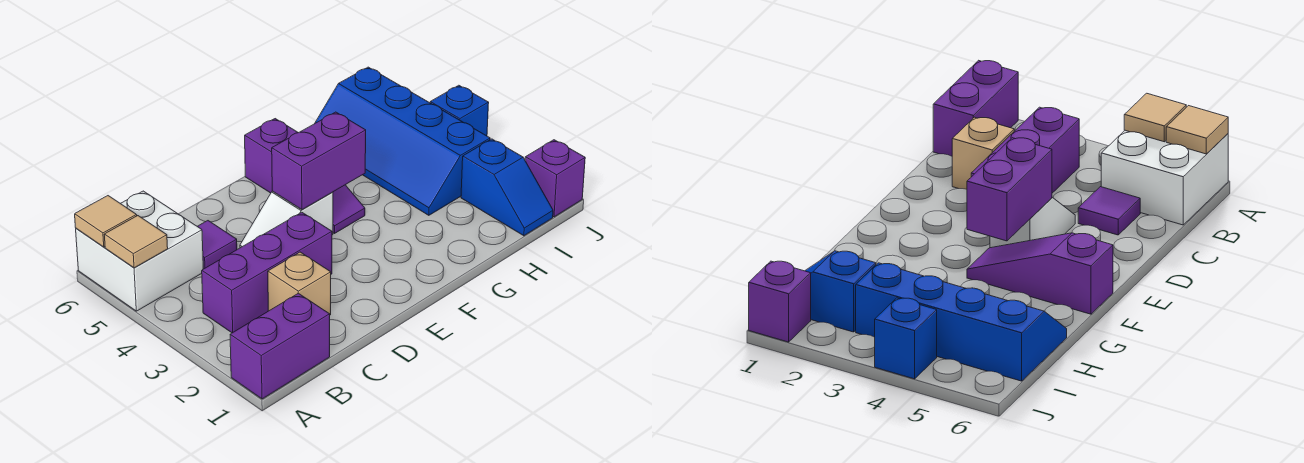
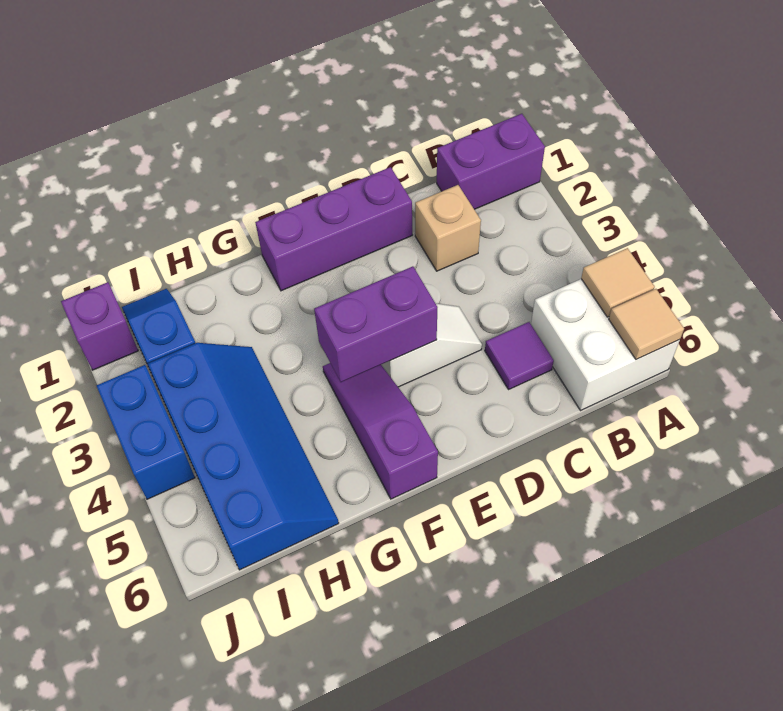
purple 1x3 brick [202,212,332,333] -> purple 1x3 brick moved to [255,167,412,291]
blue 1x1 brick [430,85,489,136] -> blue 1x2 brick [97,365,195,499]

